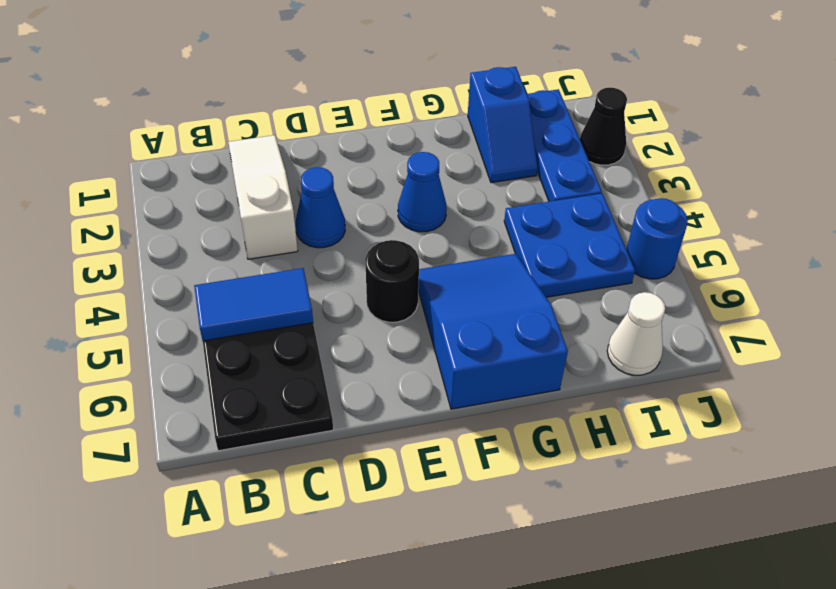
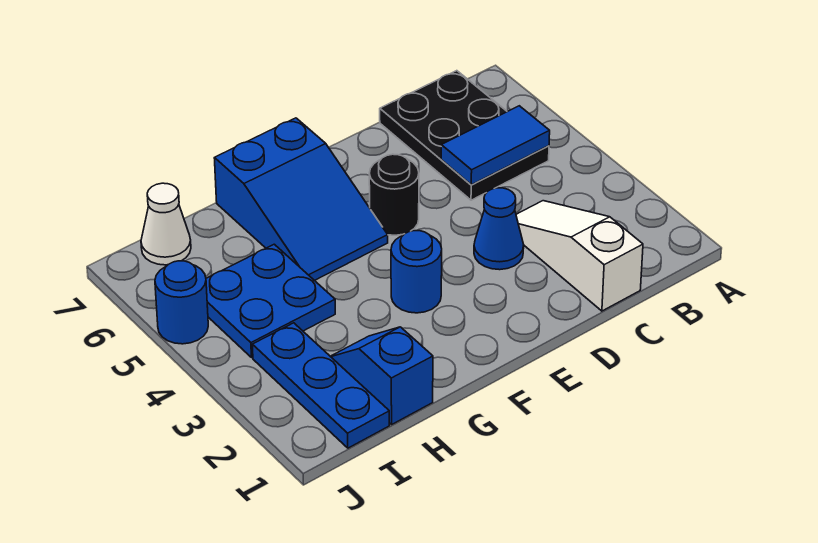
white 1x3 slope [228,135,298,259] -> white 1x3 slope turned to [516,201,643,311]
blue 1x1 cone [398,152,447,232] -> blue 1x1 round brick [391,231,442,313]
black 1x1 cone [580,87,627,165] -> none

